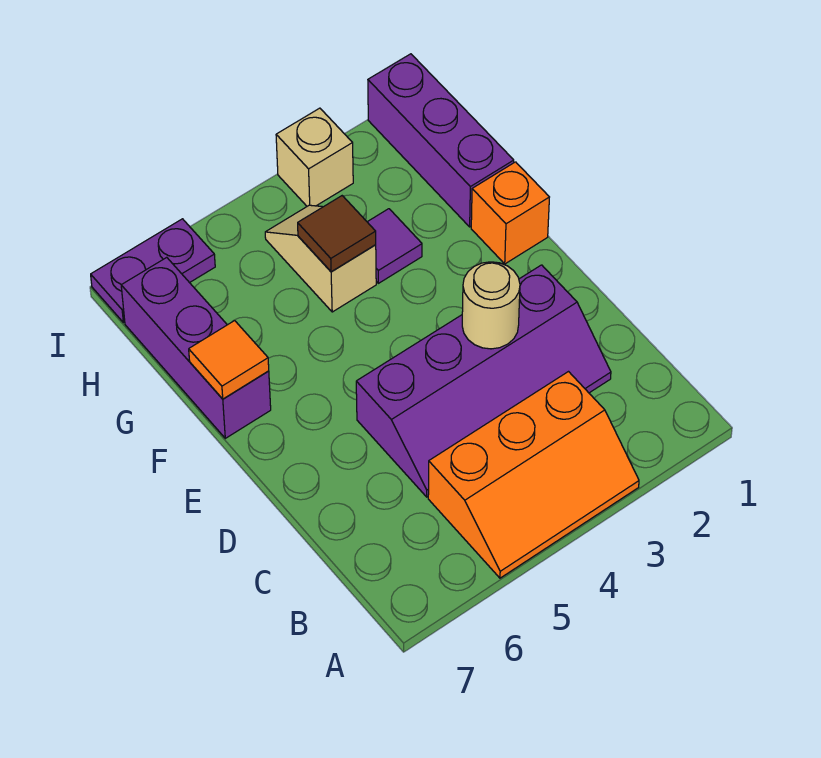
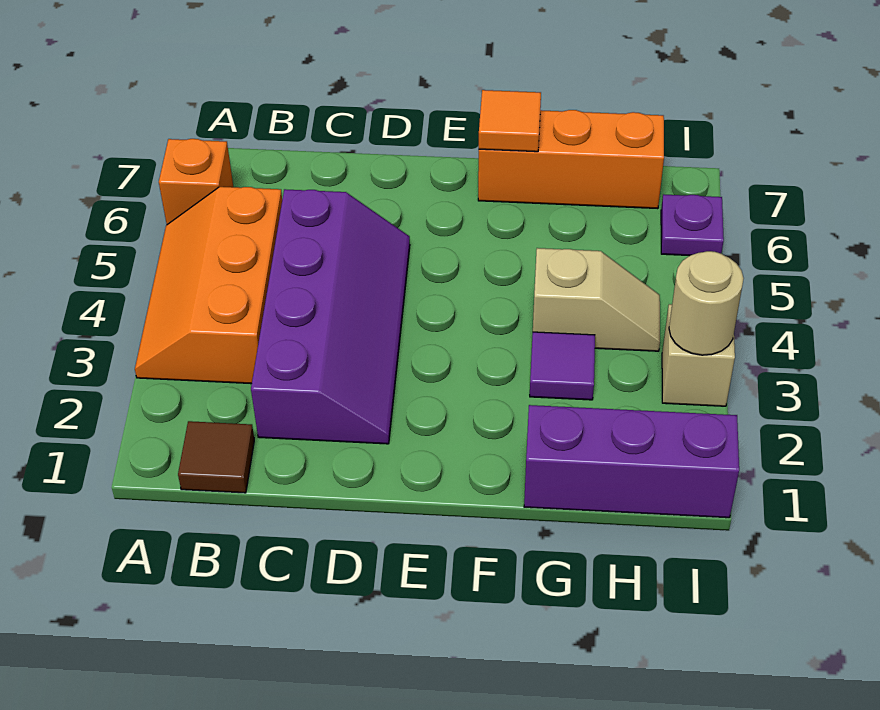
purple 2x4 slope [356,265,611,497] -> purple 2x4 slope turned to [251,189,410,444]
tan 1x1 round brick [462,262,520,349] -> tan 1x1 round brick moved to [669,251,744,355]
orange 1x1 brick [471,162,549,264] -> orange 1x1 brick moved to [159,139,233,224]
purple 1x3 brick [121,257,271,438] -> orange 1x3 brick [478,110,664,209]
brown 1x1 tile [298,196,376,272] -> brown 1x1 tile moved to [178,421,254,493]
purple 1x2 plate [91,219,215,323] -> purple 1x1 plate [661,194,724,256]

